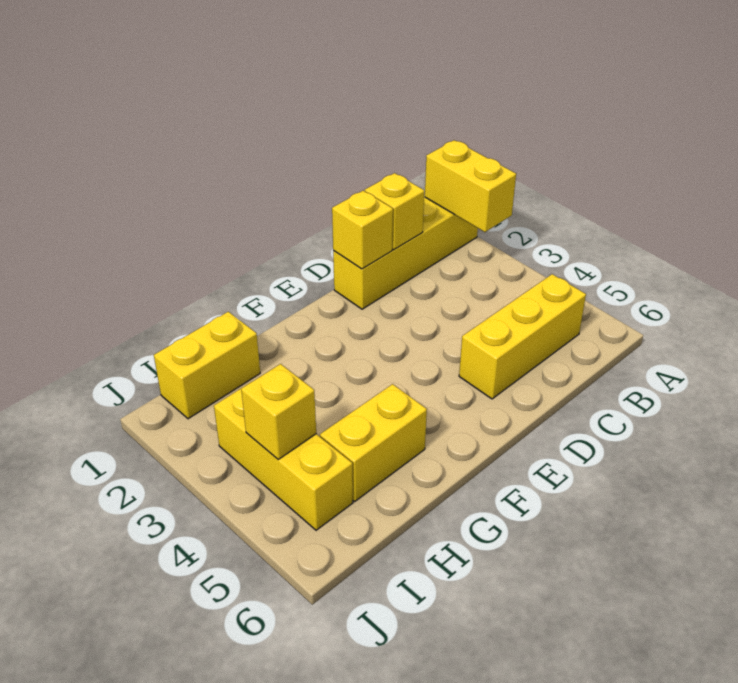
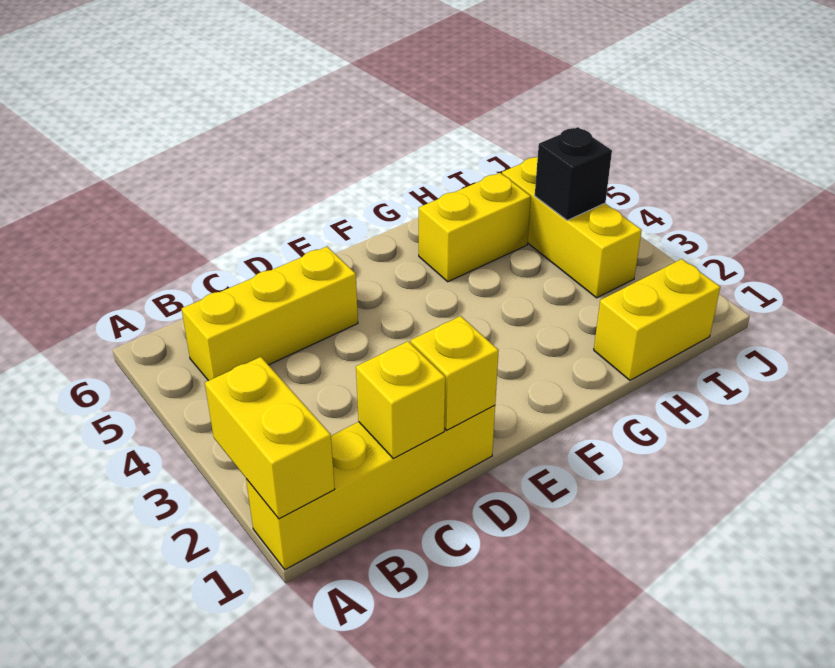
yellow 1x1 brick [241,364,316,459] -> black 1x1 brick [535,127,612,220]

